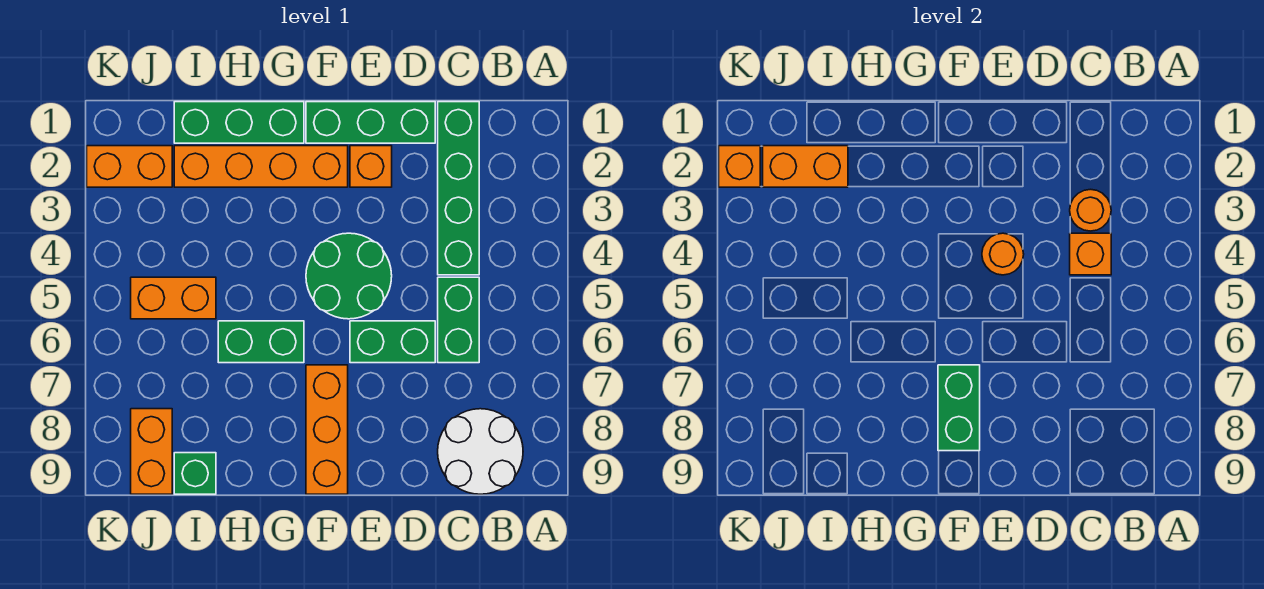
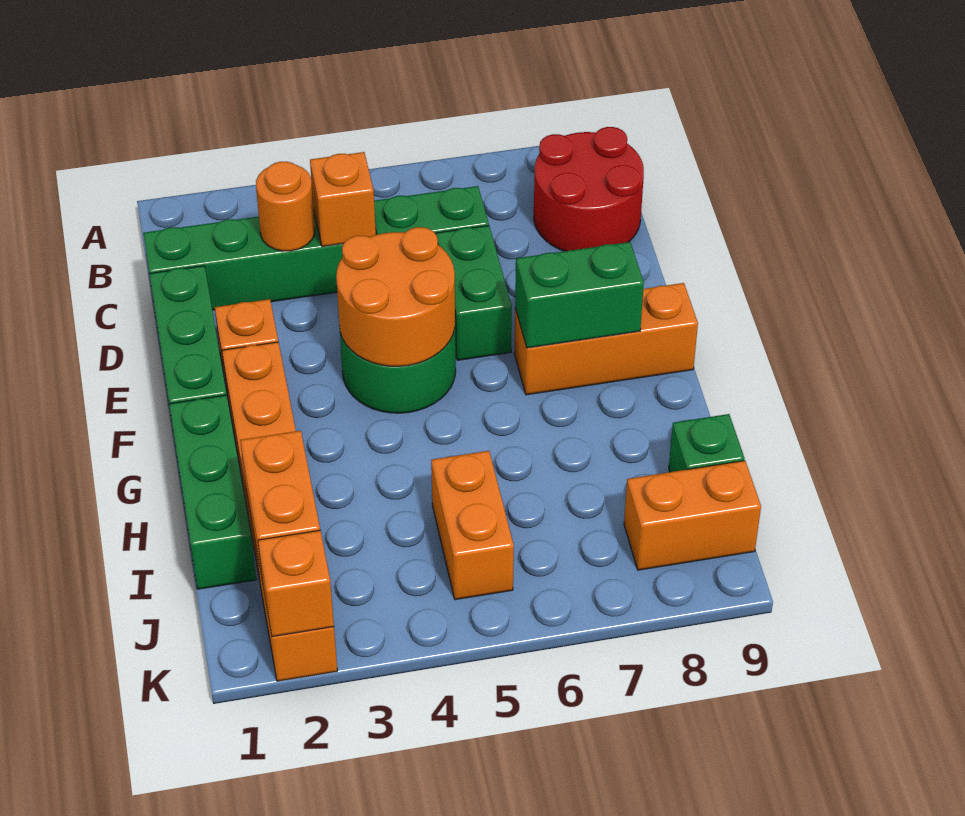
white 2x2 round brick [438,409,523,494] -> red 2x2 round brick [534,127,644,251]
orange 1x1 round brick [982,233,1024,275] -> orange 2x2 round brick [336,227,455,366]
green 1x2 brick [218,321,304,363] -> none

